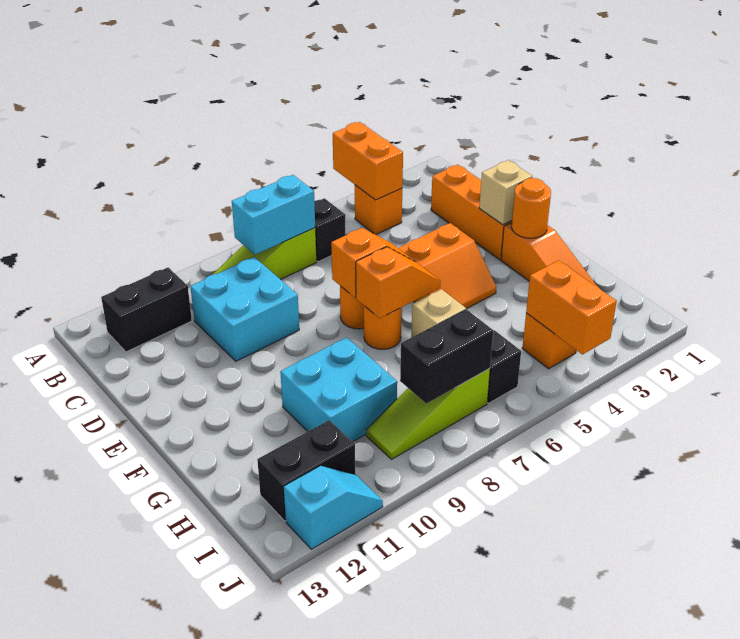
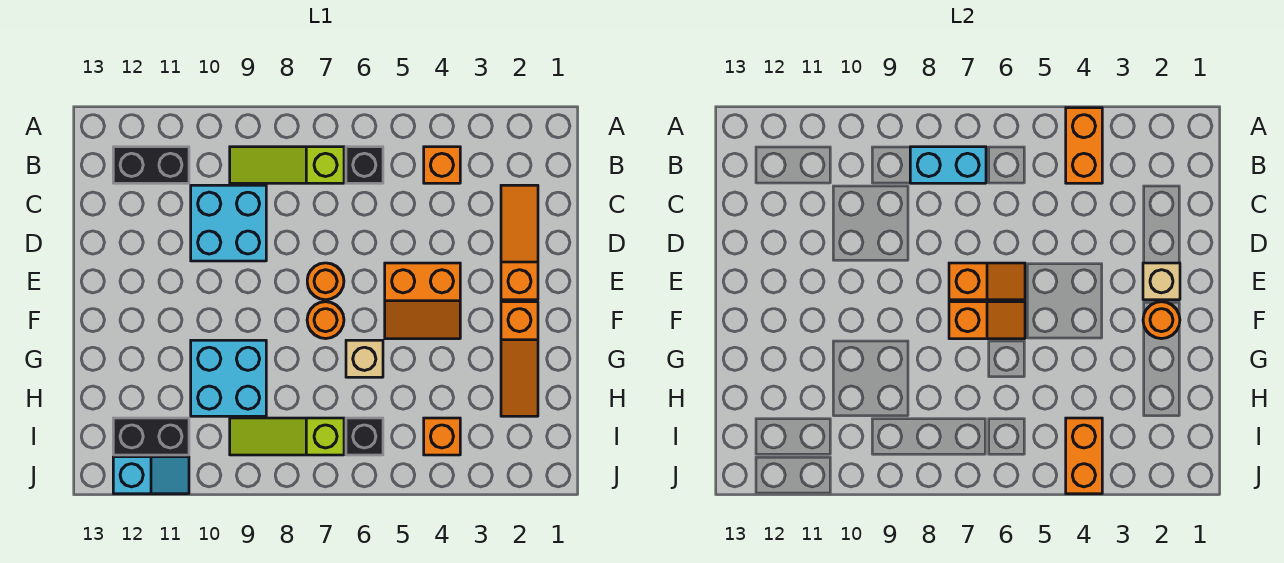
orange 1x3 brick [431,165,512,260] -> orange 1x3 slope [501,185,538,300]
black 1x2 brick [400,309,493,404] -> none

